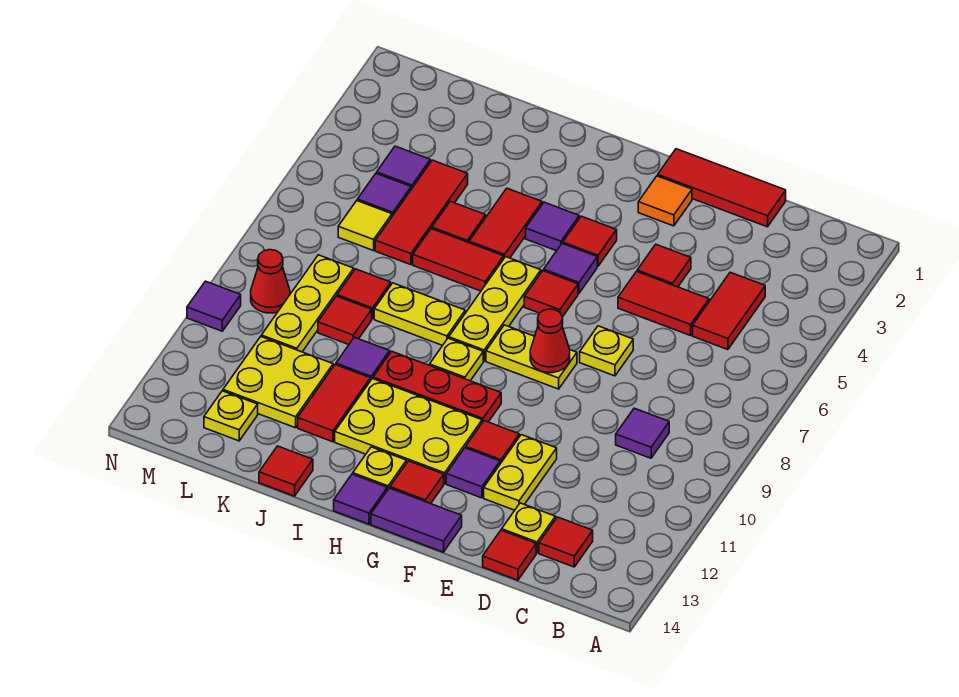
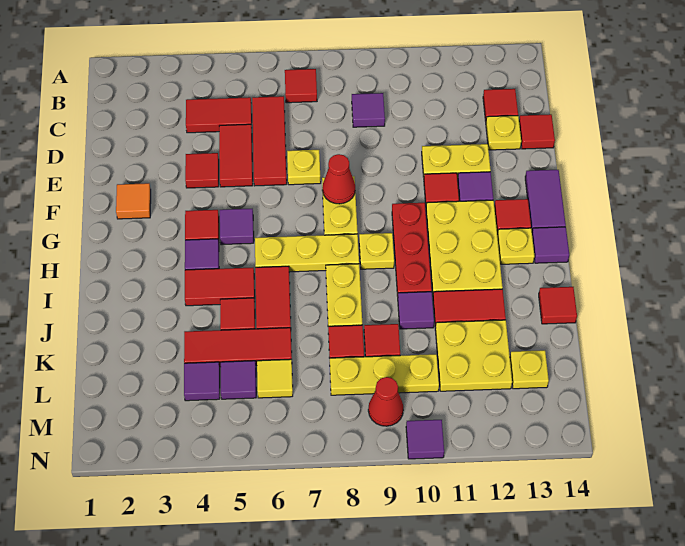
red 1x3 tile [658,149,786,227] -> red 1x3 tile moved to [252,96,287,186]
red 1x1 tile [524,271,578,317] -> red 1x1 tile moved to [285,69,317,103]

